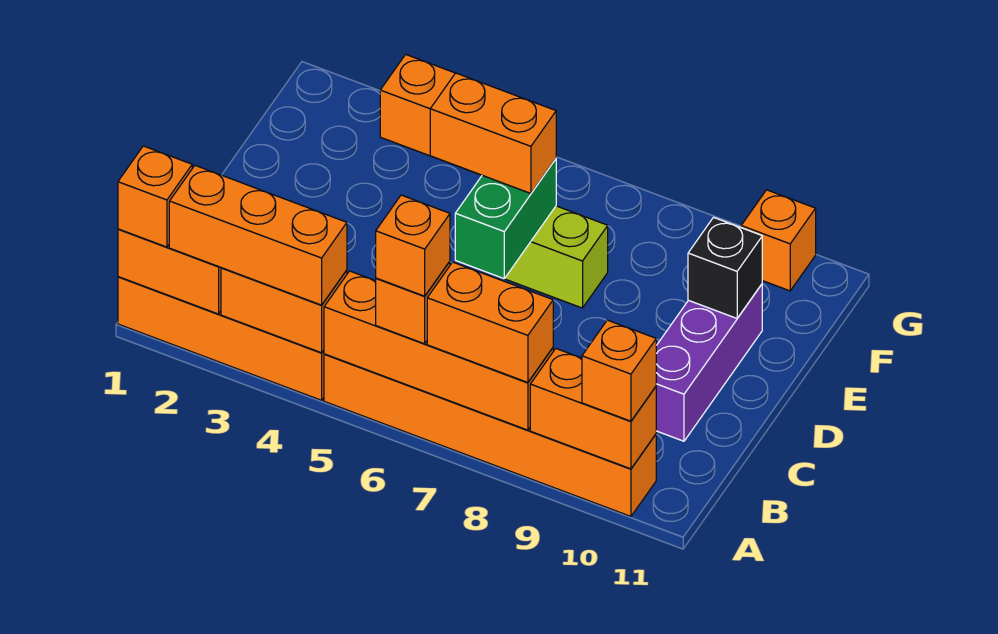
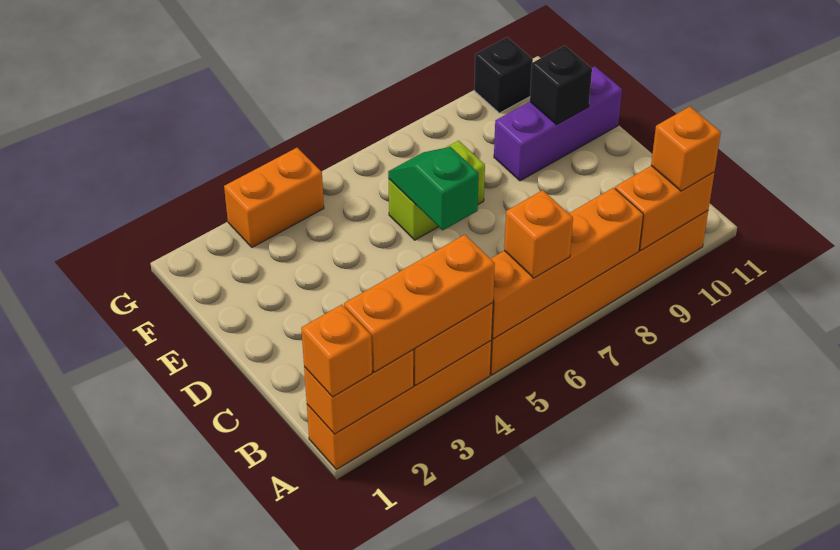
orange 1x1 brick [376,195,450,296] -> none
orange 1x2 brick [427,262,553,383] -> none
purple 1x3 brick [656,284,762,441] -> purple 1x3 brick turned to [494,66,622,181]
green 1x2 brick [455,159,556,279] -> green 1x2 slope [388,147,479,230]
orange 1x2 brick [430,73,556,193] -> none
orange 1x1 brick [741,190,816,291] -> black 1x1 brick [474,37,533,113]

